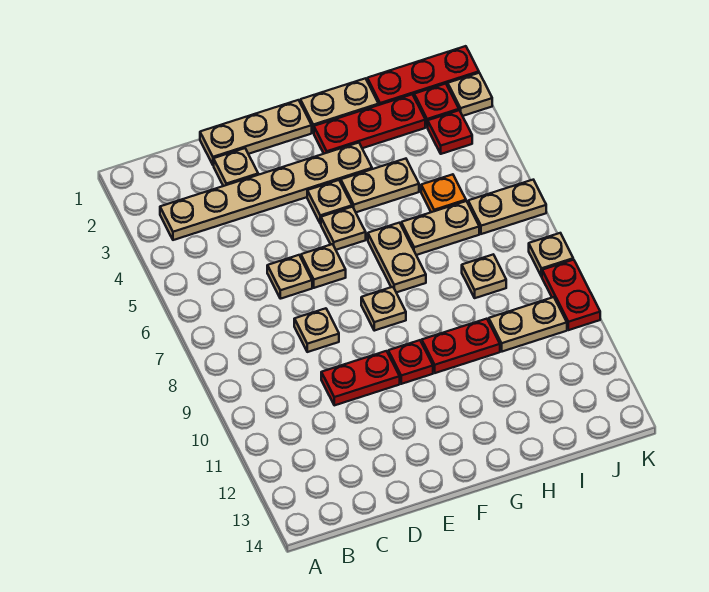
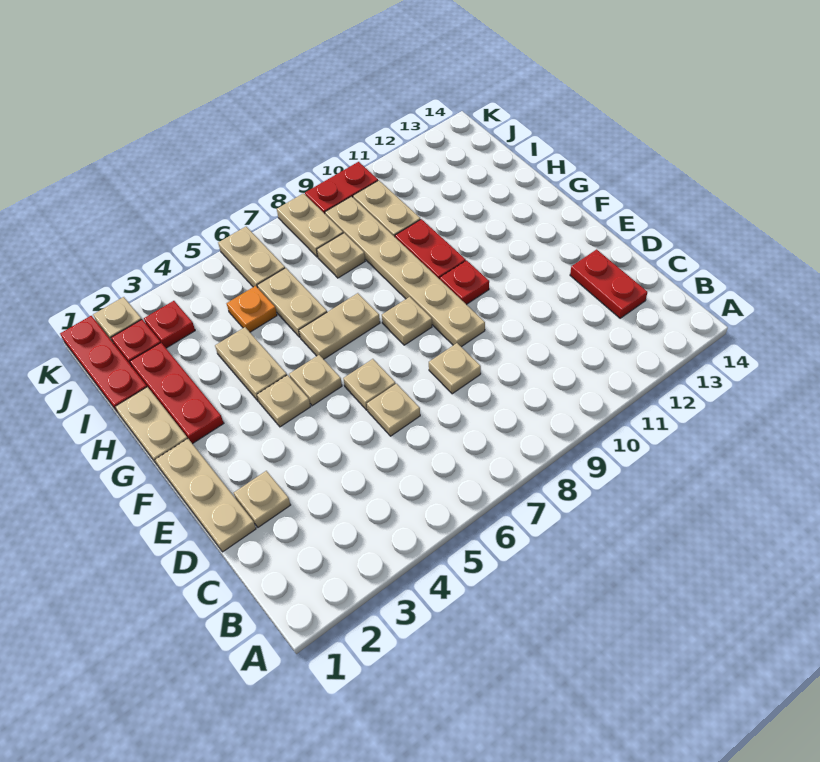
tan 1x6 plate [160,143,372,240] -> tan 1x6 plate moved to [325,196,485,347]
red 1x2 plate [321,351,400,405] -> red 1x2 plate moved to [570,249,647,318]
tan 1x1 plate [529,233,573,277] -> tan 1x2 plate [277,194,343,257]

